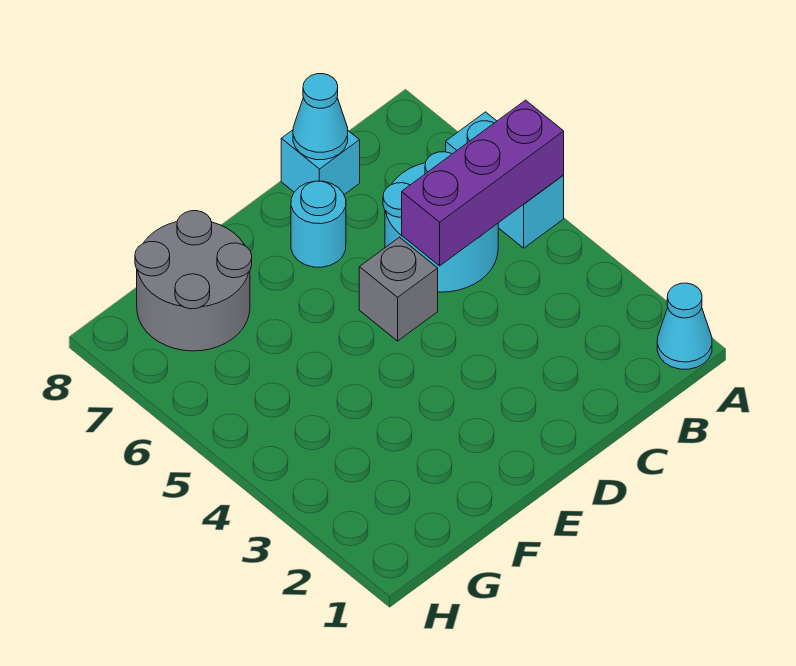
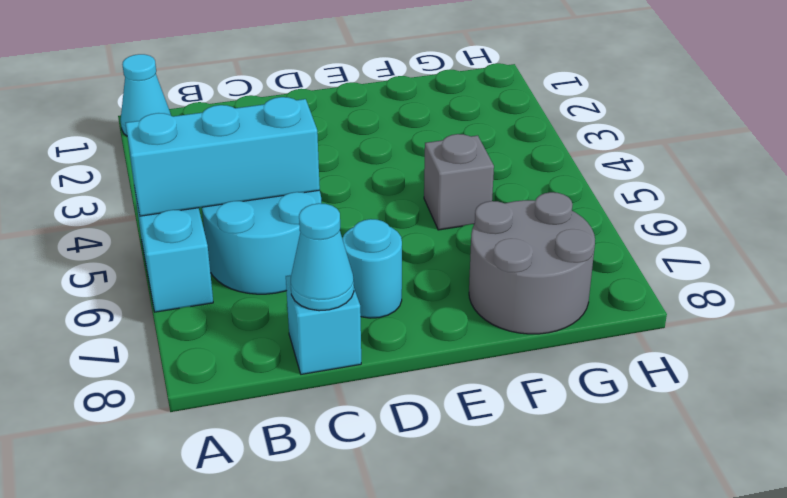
purple 1x3 brick [402,100,564,266] -> cyan 1x3 brick [126,97,320,216]
grey 1x1 brick [359,237,438,341] -> grey 1x1 brick moved to [424,134,494,230]

